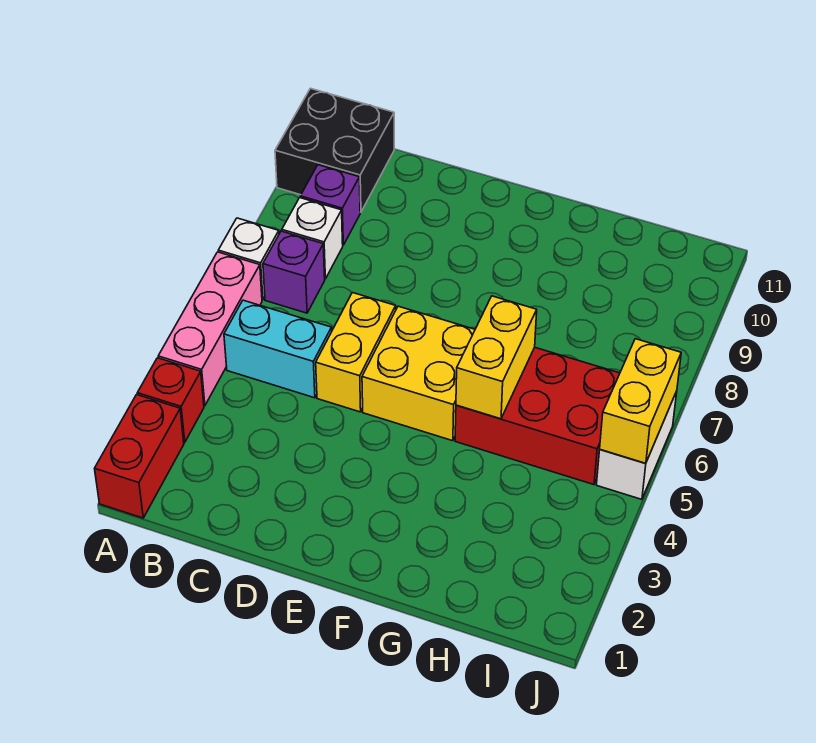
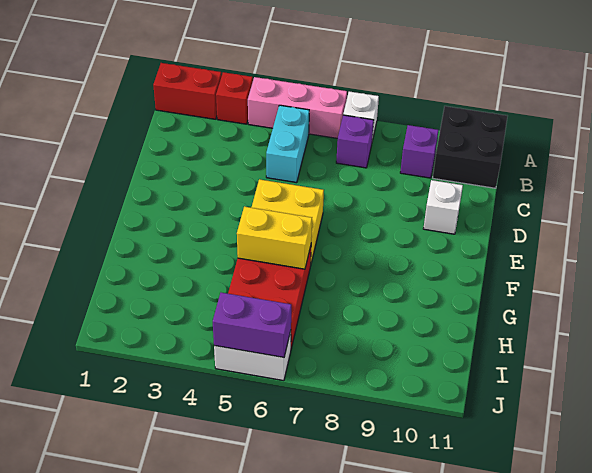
white 1x1 brick [282,198,343,279] -> white 1x1 brick moved to [423,180,463,234]
yellow 1x2 brick [316,293,396,412] -> none
yellow 1x2 brick [600,339,681,463] -> purple 1x2 brick [213,293,291,357]

